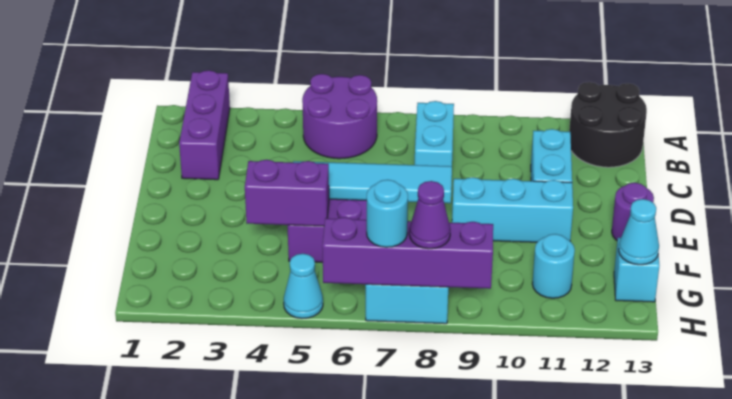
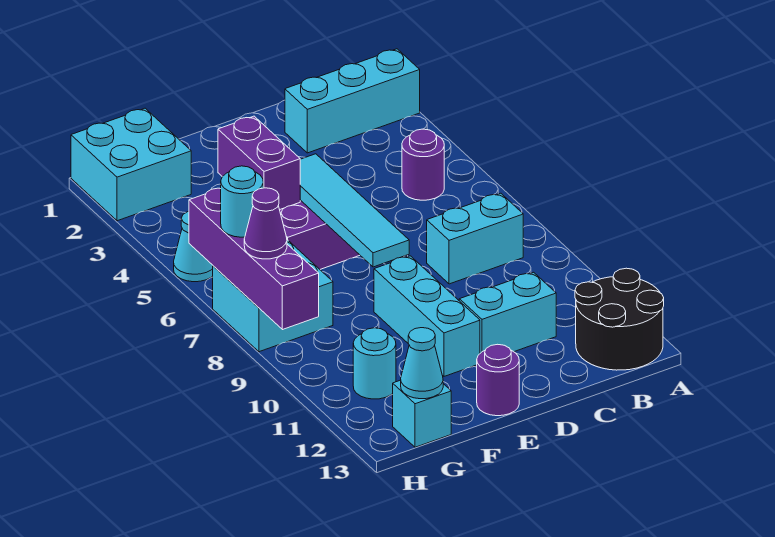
purple 1x3 brick [179,70,230,180] -> cyan 1x3 brick [285,49,420,153]
purple 2x2 round brick [302,74,377,159] -> purple 1x1 round brick [402,129,444,200]
none -> cyan 2x2 brick [71,108,191,221]

